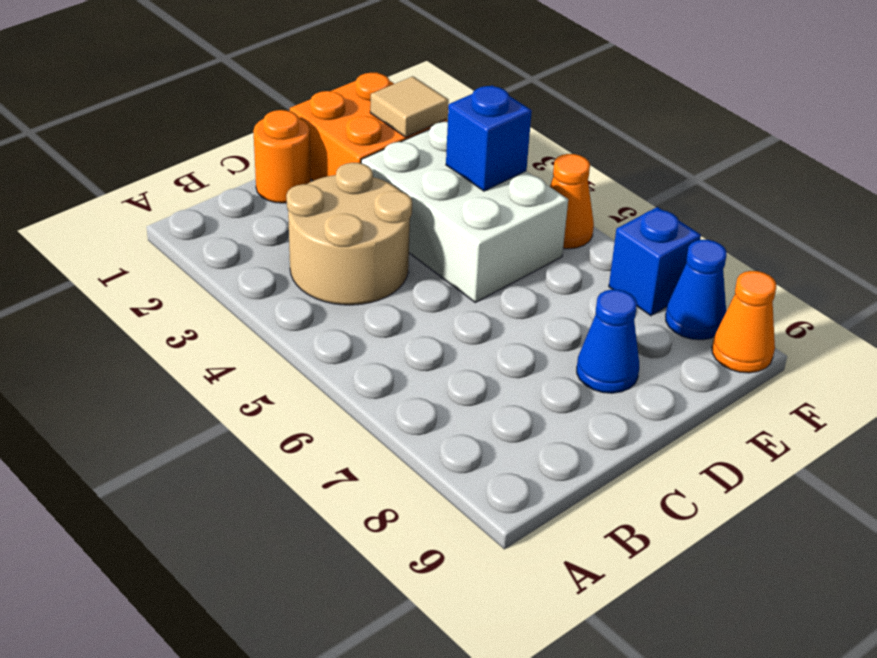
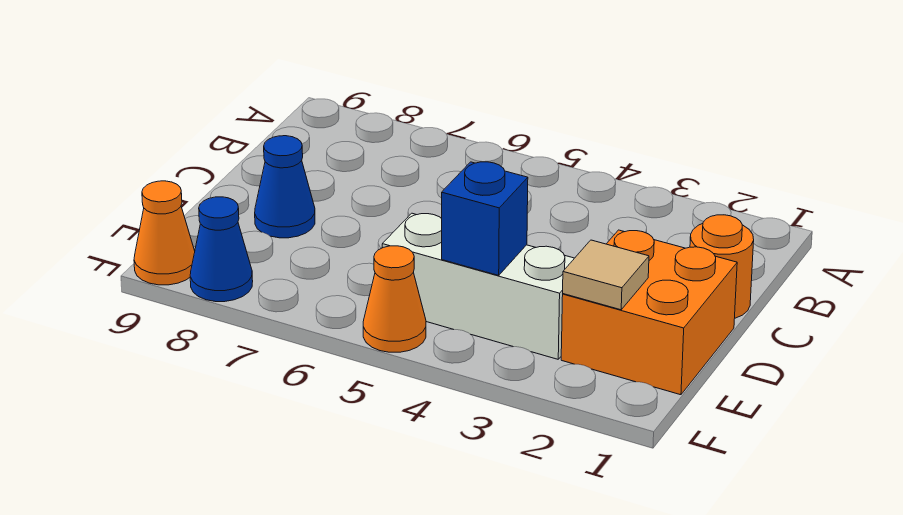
tan 2x2 round brick [286,163,412,305] -> none
white 2x3 brick [361,122,568,302] -> white 1x3 brick [382,213,574,359]
blue 1x1 brick [609,207,701,316] -> none

